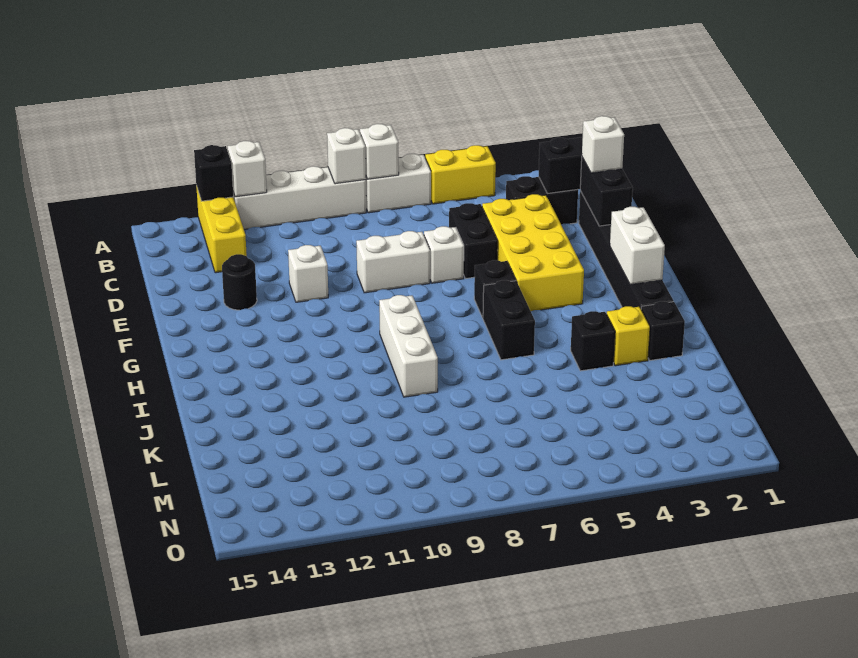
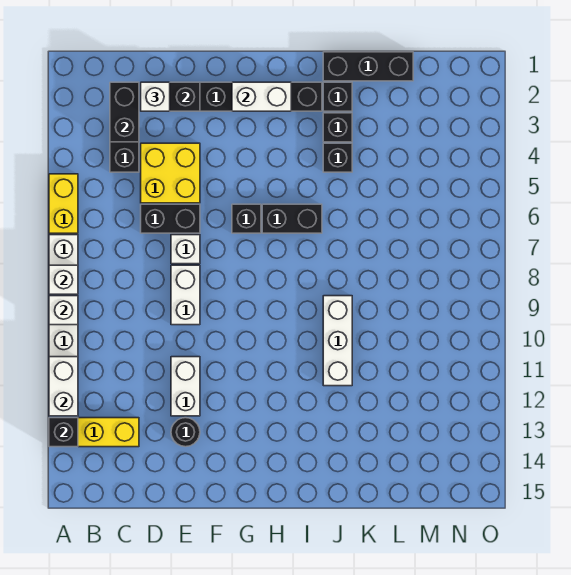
white 1x1 brick [228,141,267,197] -> white 1x2 brick [49,357,78,416]
yellow 2x4 brick [482,194,584,311] -> yellow 2x2 brick [141,143,200,203]
white 1x1 brick [288,245,328,302] -> white 1x2 brick [171,357,200,416]
white 1x3 brick [379,295,438,397] -> white 1x3 brick turned to [323,296,352,386]
none -> black 1x3 brick [323,52,413,81]
yellow 1x1 brick [607,306,650,366] -> black 1x1 brick [323,113,352,142]

